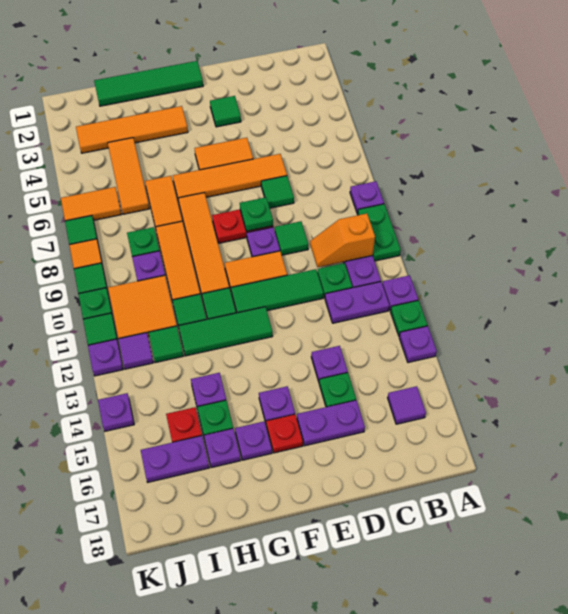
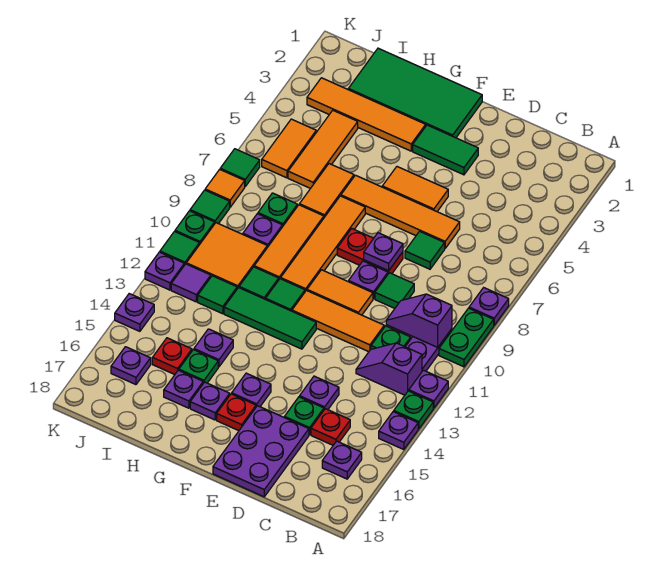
orange 1x2 slope [310,214,375,267] -> purple 1x2 slope [386,294,452,348]
purple 1x2 plate [325,282,390,323] -> purple 1x2 slope [356,343,422,395]
purple 1x1 tile [388,386,426,424] -> purple 1x1 plate [322,441,362,479]
none -> red 1x1 plate [311,409,350,445]
green 1x3 tile [231,269,324,313] -> orange 1x3 tile [292,291,384,352]
purple 1x2 plate [297,400,365,446] -> purple 2x3 plate [213,406,309,497]
green 1x1 tile [210,96,241,127] -> green 1x2 tile [413,125,478,175]
green 1x1 plate [240,197,273,231] -> purple 1x1 plate [364,233,403,271]
green 1x4 tile [94,61,203,106] -> green 2x4 tile [348,48,482,138]
purple 1x2 plate [141,436,209,482] -> purple 1x1 plate [111,347,151,385]
orange 1x2 tile [61,187,122,221] -> orange 1x2 tile turned to [262,119,316,178]

